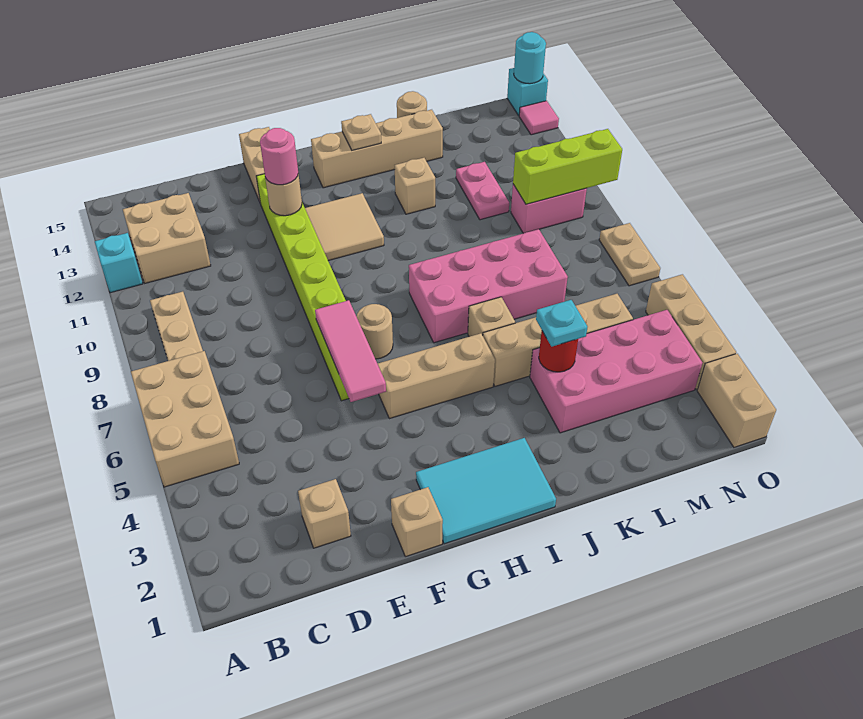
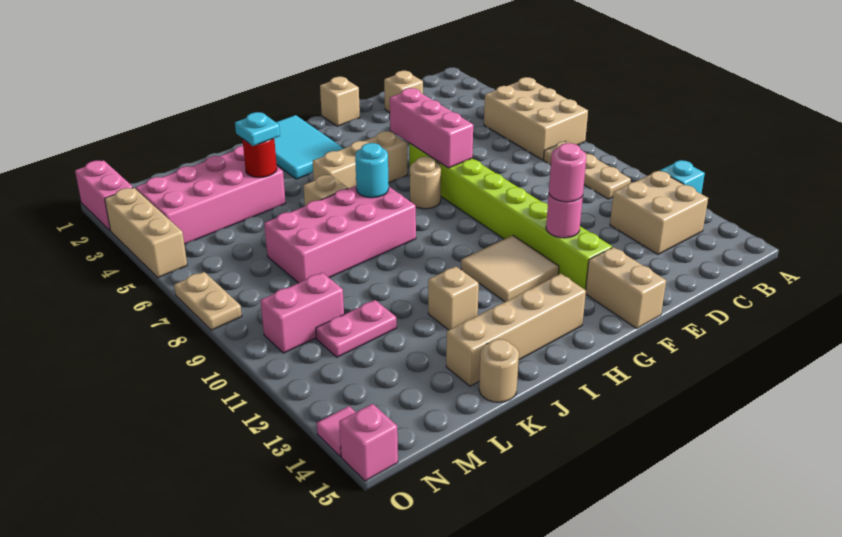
pink 1x3 tile [315,300,386,402] -> pink 1x3 brick [390,88,473,168]
tan 1x1 round brick [265,174,302,216] -> pink 1x1 round brick [546,195,583,238]
cyan 2x3 tile [416,438,556,544] -> cyan 2x3 tile turned to [274,115,344,179]
tan 1x1 plate [341,114,381,150] -> none
tan 1x4 brick [483,294,633,386] -> none
pink 1x2 plate [456,162,509,220] -> pink 1x2 plate turned to [316,300,397,357]
lime 1x3 brick [513,129,622,204] -> none
tan 1x2 brick [697,354,776,447] -> pink 1x2 brick [75,160,133,230]
cyan 1x1 brick [507,68,548,115] -> pink 1x1 brick [339,404,398,481]
cyan 1x1 round brick [514,32,546,84] -> cyan 1x1 round brick moved to [355,143,389,198]

